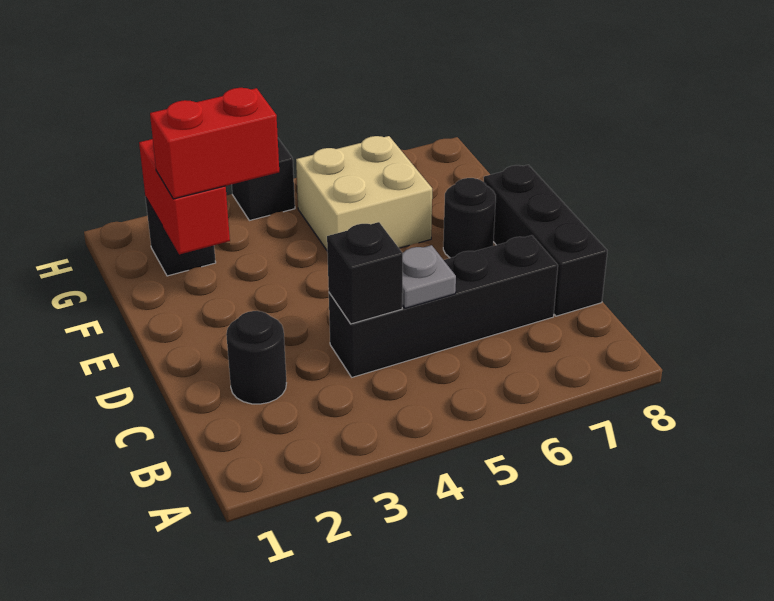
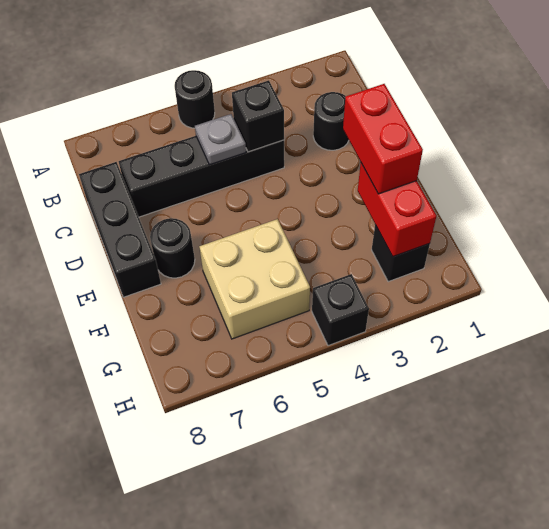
none -> black 1x1 round brick [175,70,215,128]
red 1x2 brick [150,88,279,199] -> red 1x2 brick turned to [343,84,423,194]

